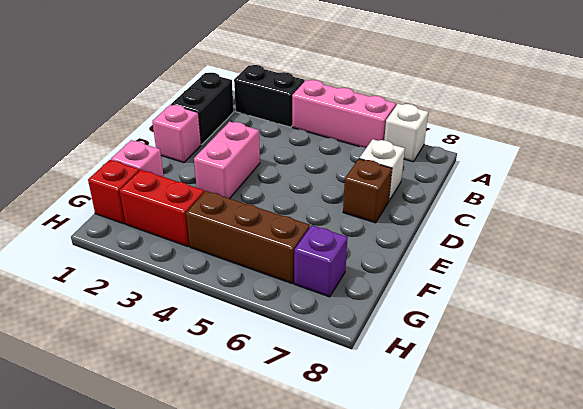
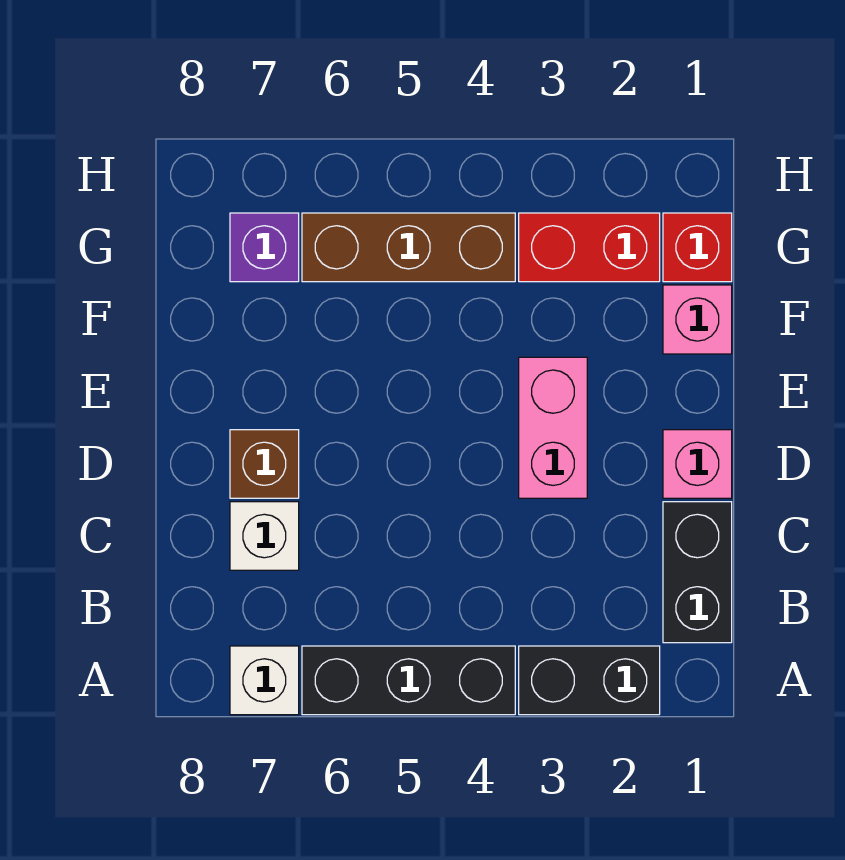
pink 1x3 brick [292,80,396,148] -> black 1x3 brick [302,646,515,715]

